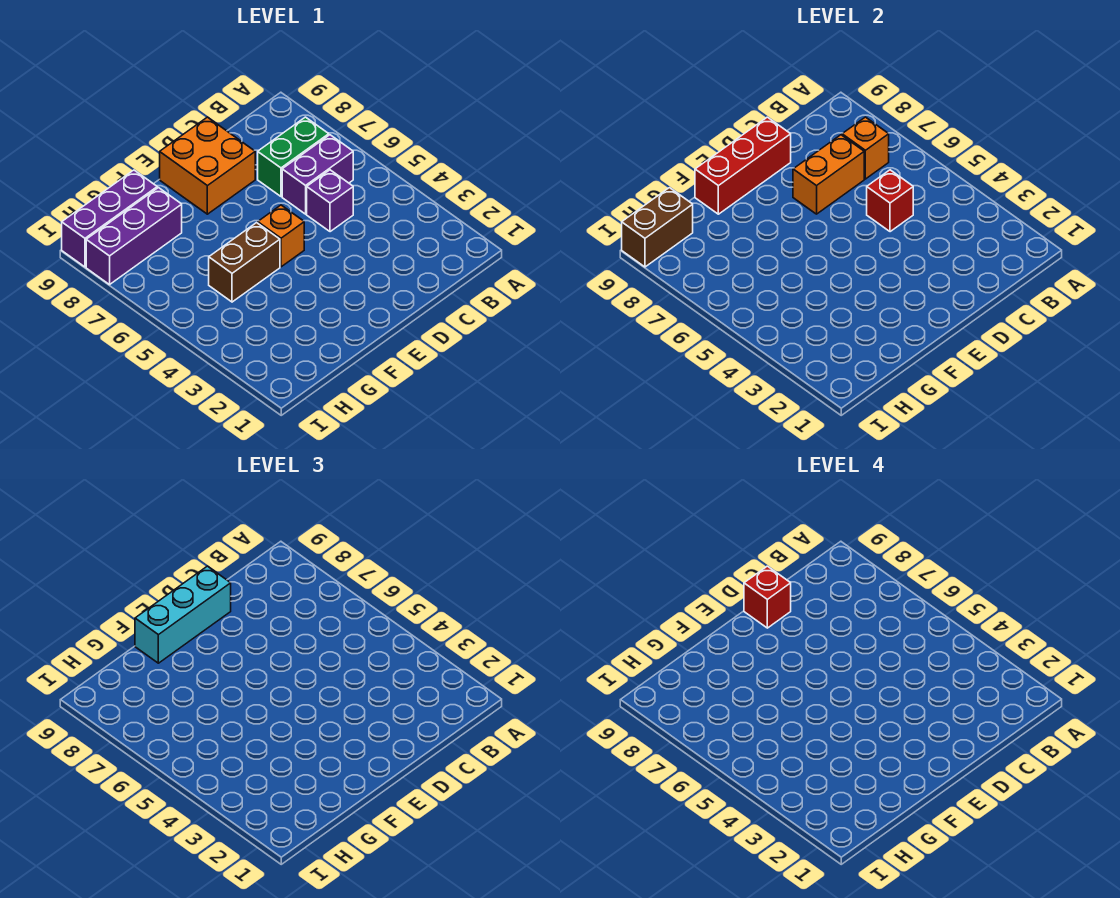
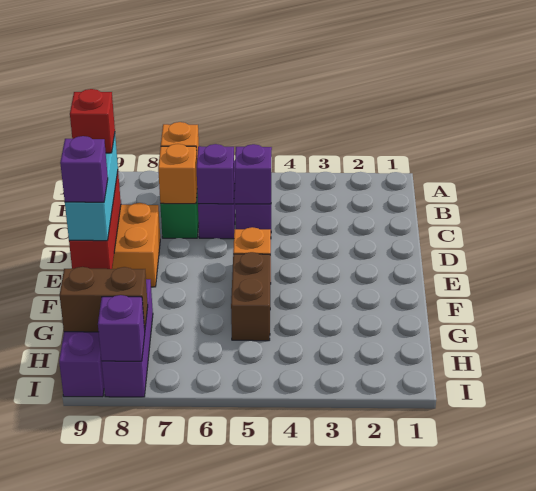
red 1x1 brick [867,170,913,232] -> purple 1x1 brick [235,144,272,204]
none -> purple 1x1 brick [197,144,235,204]
orange 1x2 brick [793,135,864,214] -> orange 1x1 brick [158,144,197,204]
none -> purple 1x1 brick [60,136,108,202]
brown 1x2 brick [622,188,693,267] -> brown 1x2 brick turned to [60,267,148,332]
none -> purple 1x1 brick [98,295,145,361]

